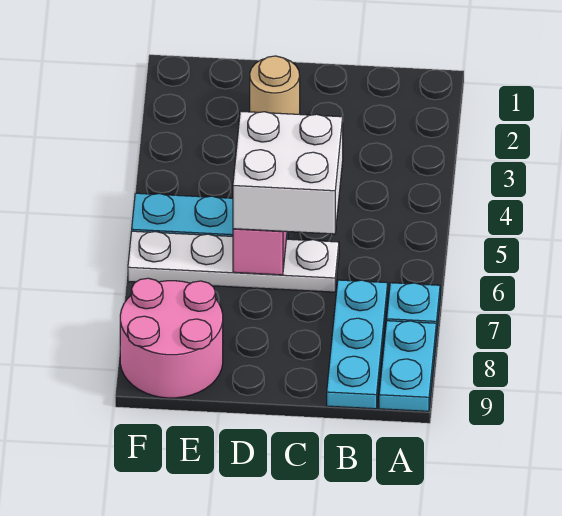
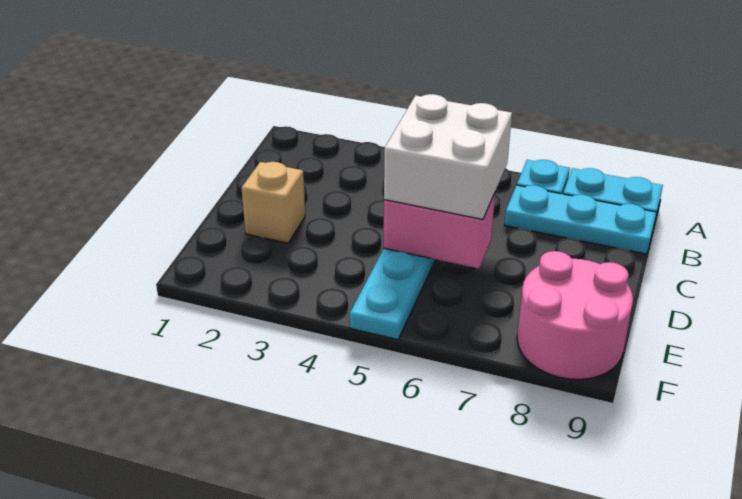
white 1x4 plate [128,231,339,292] -> none
tan 1x1 round brick [250,56,300,114] -> tan 1x1 brick [242,162,305,243]

